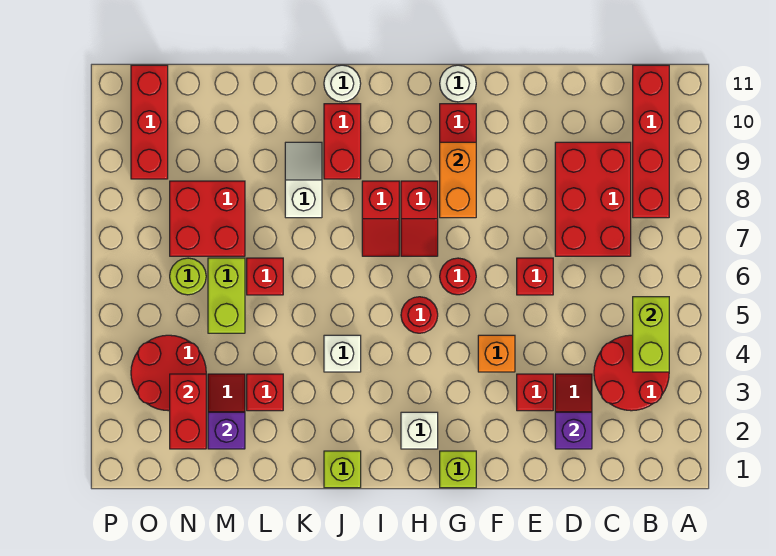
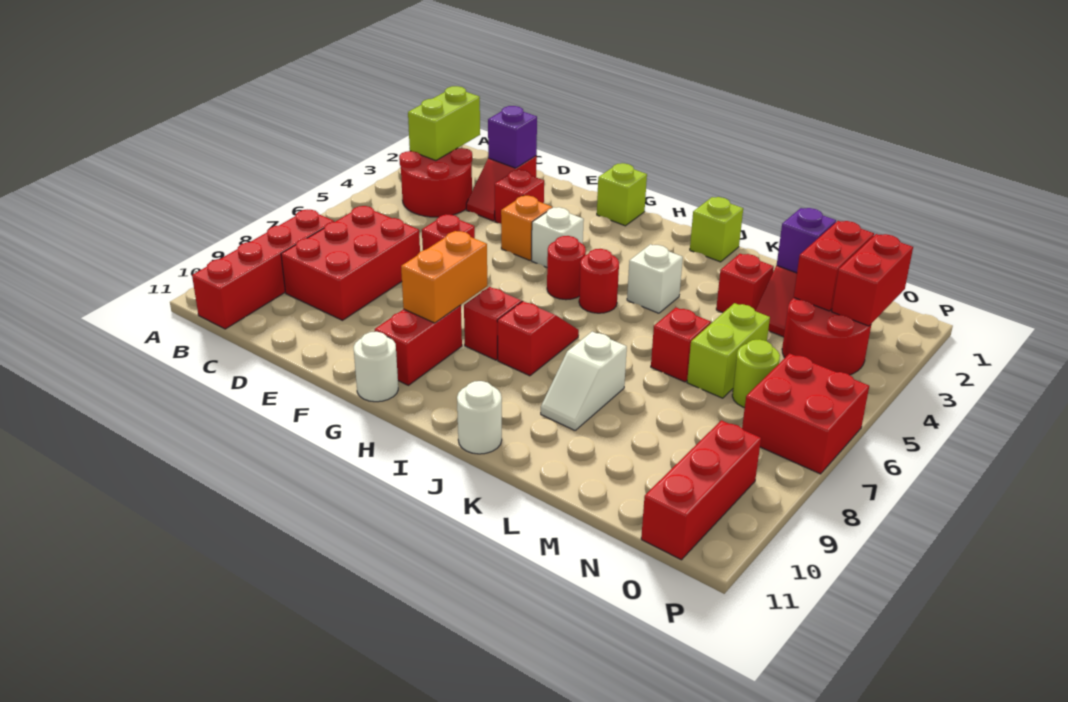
lime 1x2 brick [633,297,669,372] -> lime 1x2 brick moved to [408,86,480,161]
red 1x1 round brick [440,258,476,295] -> red 1x1 round brick moved to [579,249,619,313]
white 1x1 brick [401,412,438,449] -> white 1x1 brick moved to [532,207,584,267]
red 1x2 brick [324,104,361,179] -> red 1x2 brick moved to [832,234,913,326]
red 2x2 brick [170,181,245,256] -> red 2x2 brick moved to [742,353,869,474]

